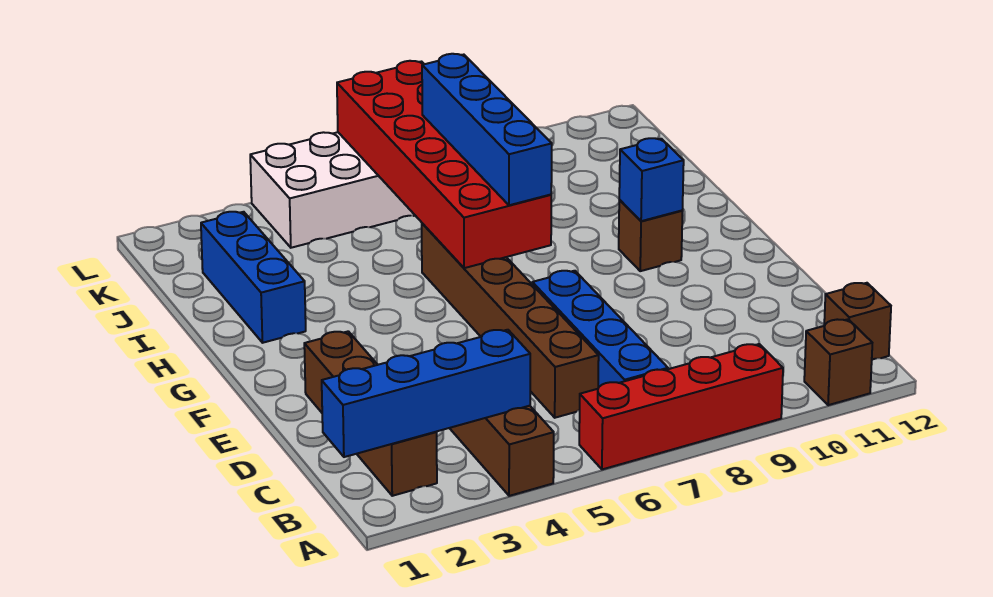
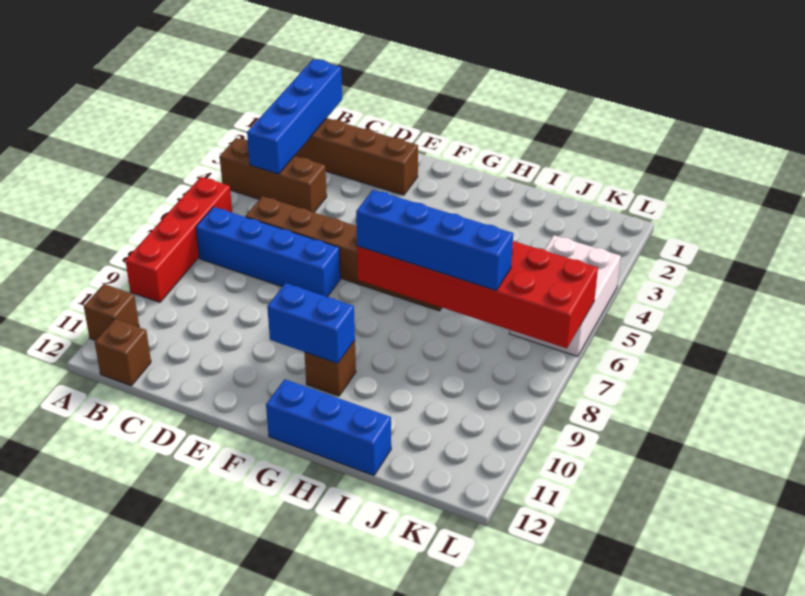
blue 1x1 brick [619,138,684,221] -> blue 1x2 brick [267,283,355,363]
blue 1x3 brick [201,212,306,343] -> blue 1x3 brick moved to [266,379,391,476]

